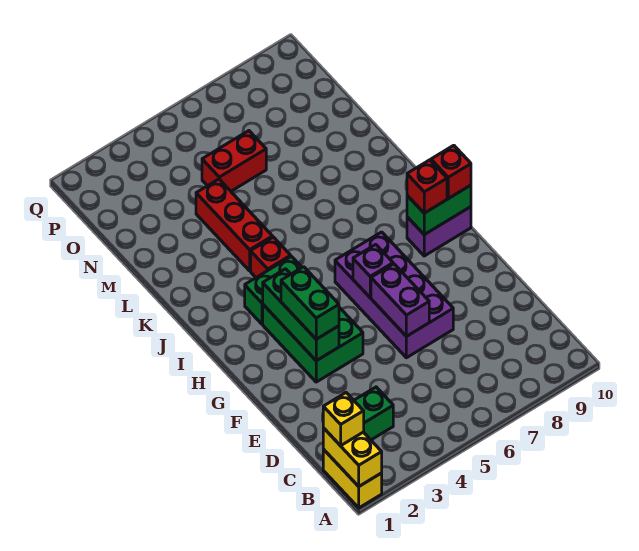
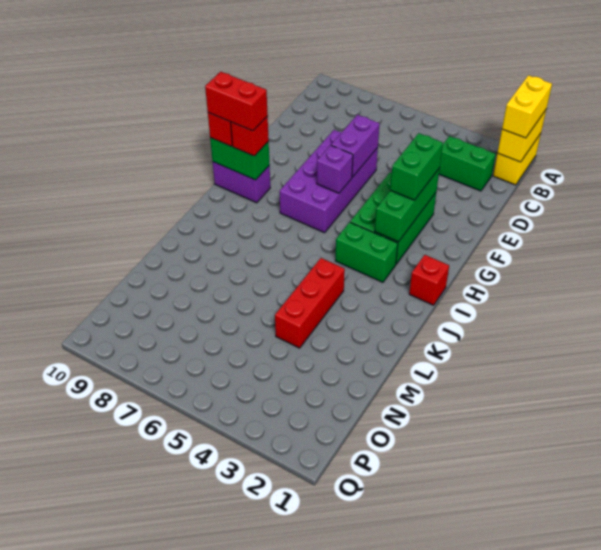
yellow 1x1 brick [323,393,364,446] -> yellow 1x2 brick [502,75,552,138]
red 1x1 brick [251,237,291,277] -> red 1x1 brick moved to [409,255,449,305]
red 1x2 brick [202,131,266,191] -> red 1x2 brick moved to [205,72,268,131]

